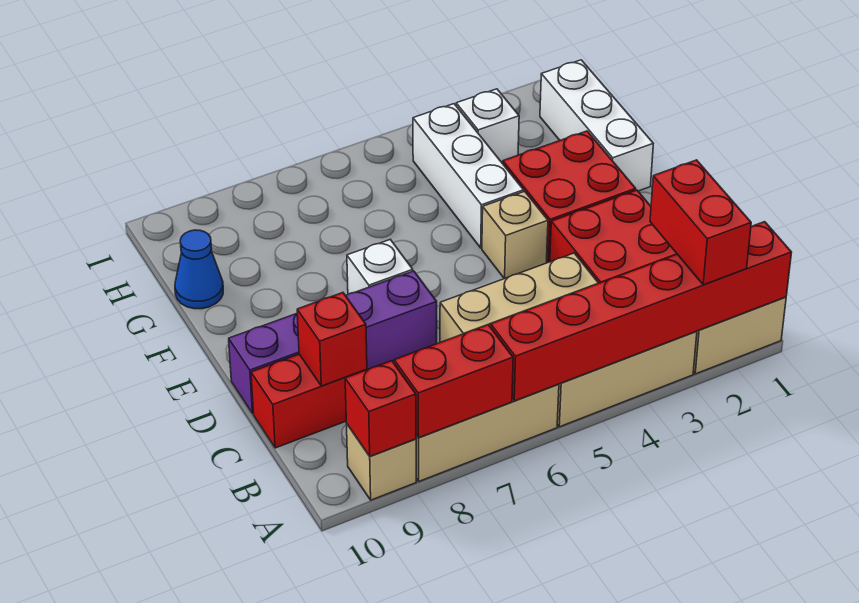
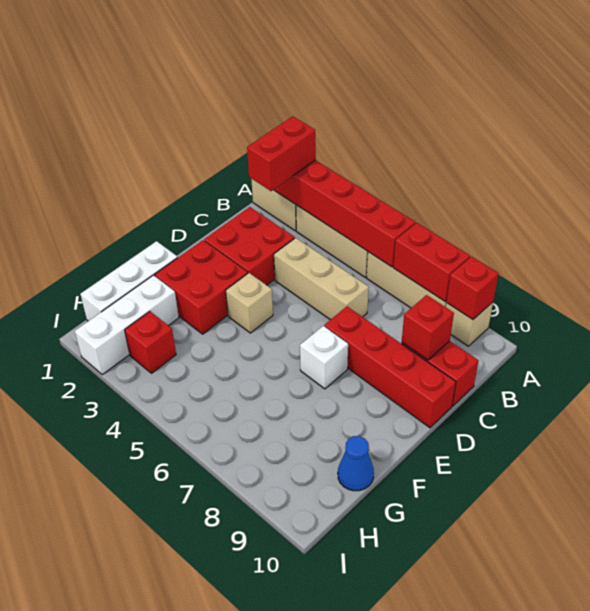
purple 1x4 brick [229,271,437,413] -> red 1x4 brick [324,307,456,428]
white 1x3 brick [413,104,524,248] -> white 1x3 brick moved to [75,275,179,375]
white 1x1 brick [456,89,519,164] -> red 1x1 brick [125,311,176,373]

